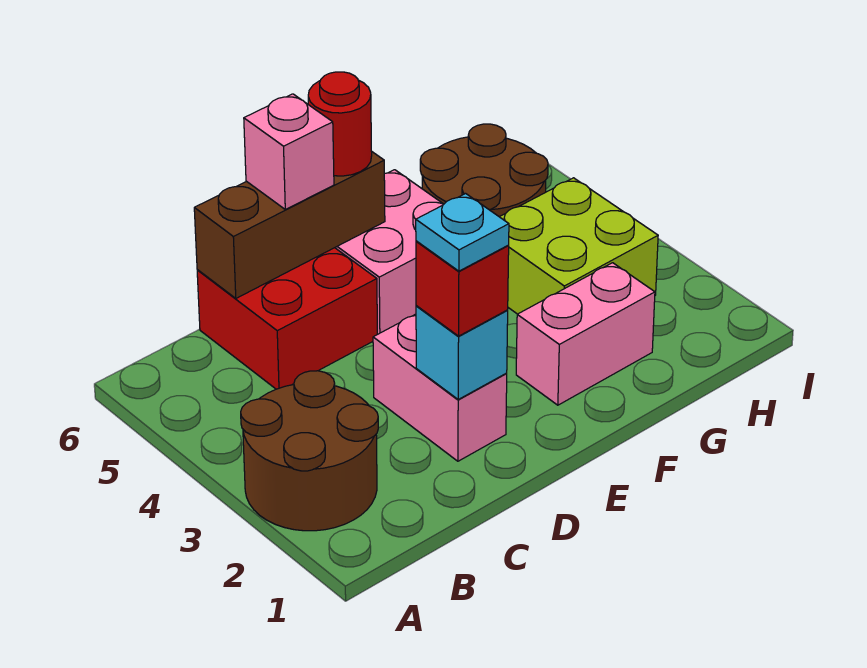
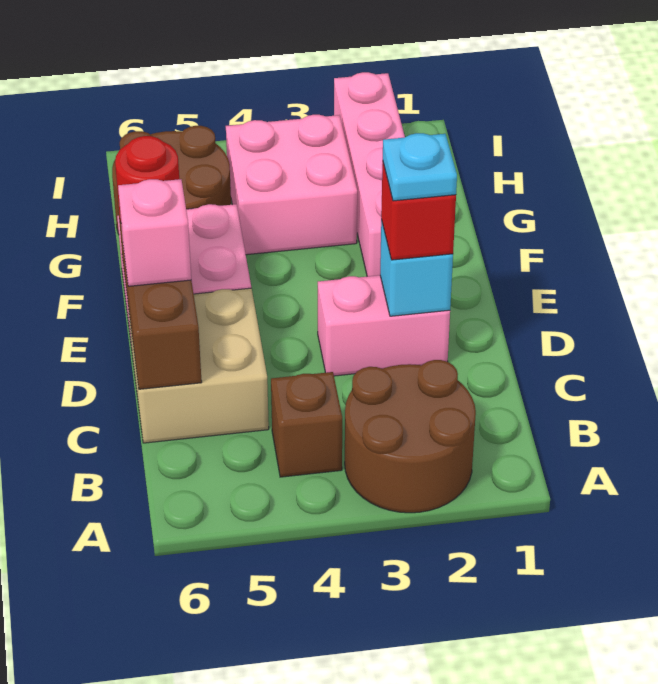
none -> brown 1x1 brick [271,372,342,477]
red 2x2 brick [197,248,377,389] -> tan 2x2 brick [128,288,269,443]
pink 1x2 brick [516,263,655,405] -> pink 1x4 brick [334,72,405,276]
lime 2x2 brick [500,178,658,314] -> pink 2x2 brick [226,115,357,255]

